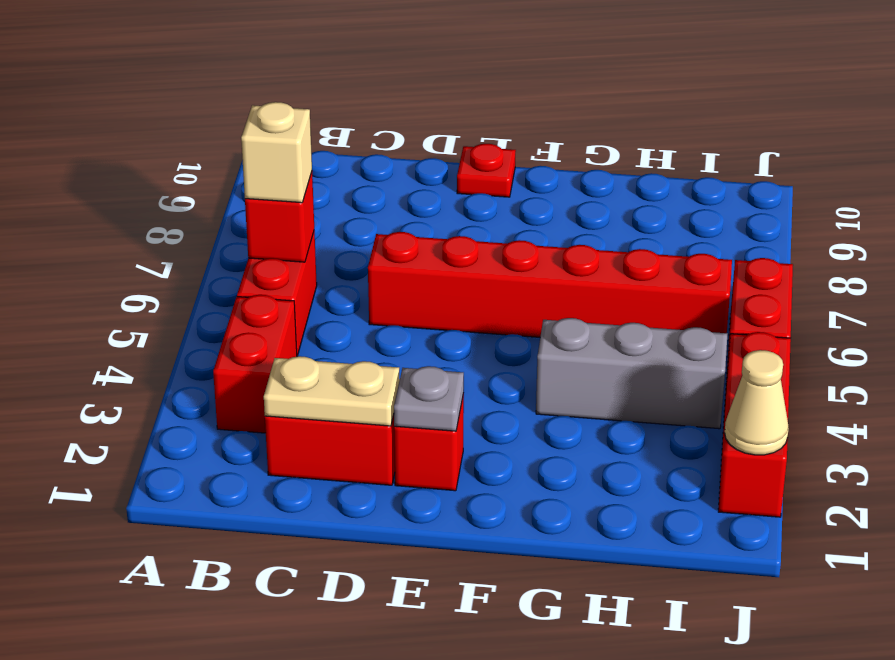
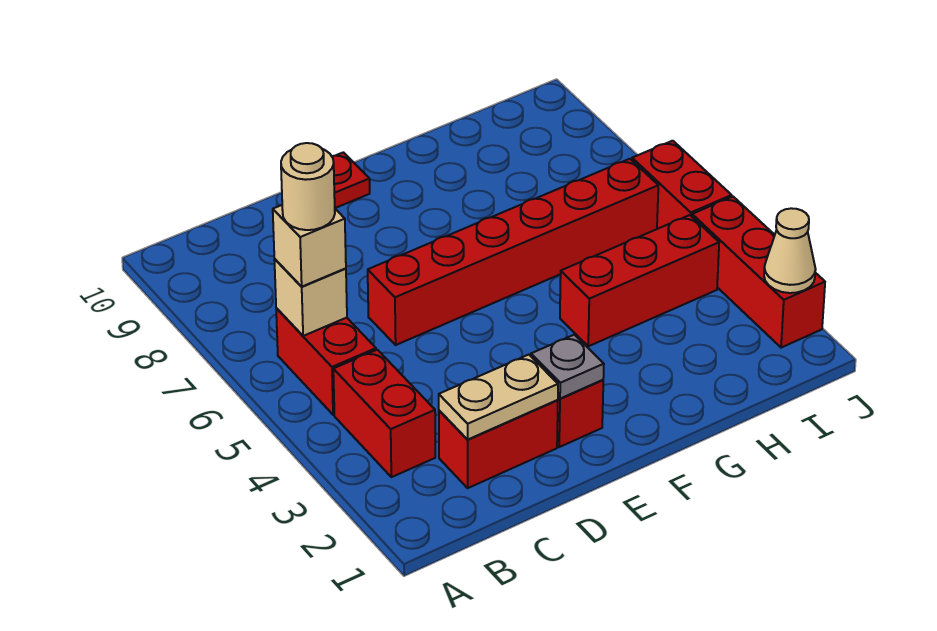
red 1x1 brick [245,172,314,262] -> tan 1x1 brick [274,259,347,336]
none -> tan 1x1 round brick [281,143,335,230]
grey 1x3 brick [536,318,727,429] -> red 1x3 brick [560,215,719,346]

